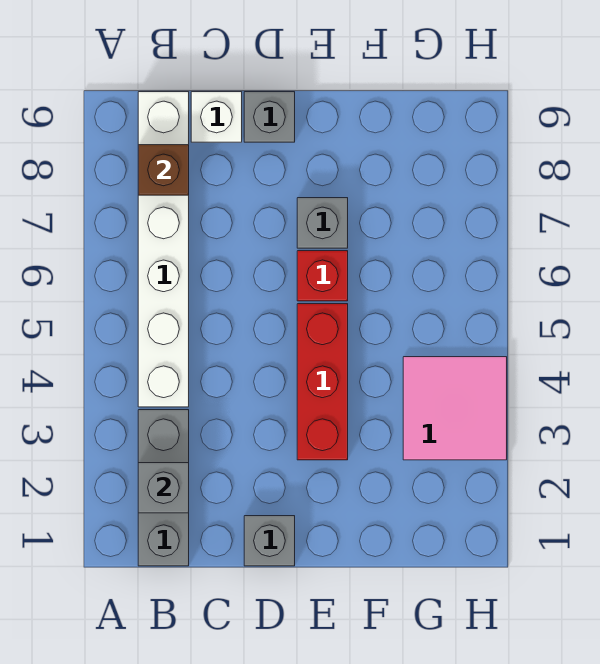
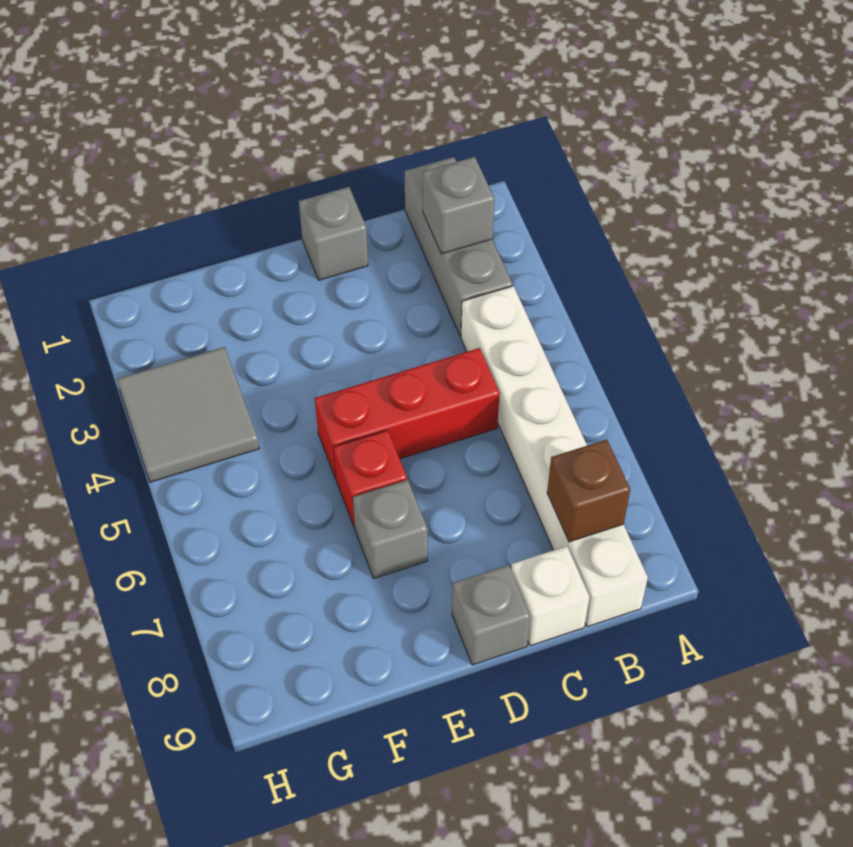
red 1x3 brick [297,304,348,460] -> red 1x3 brick turned to [315,348,500,479]
pink 2x2 tile [403,357,507,460] -> grey 2x2 tile [117,347,259,482]

